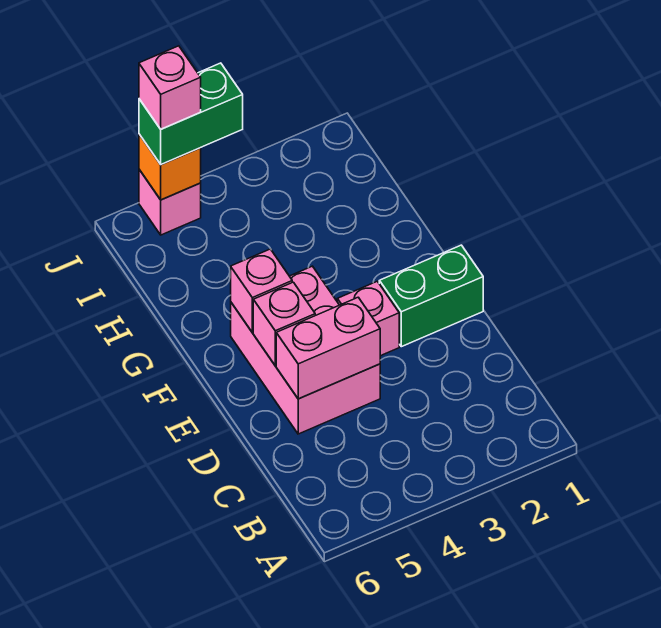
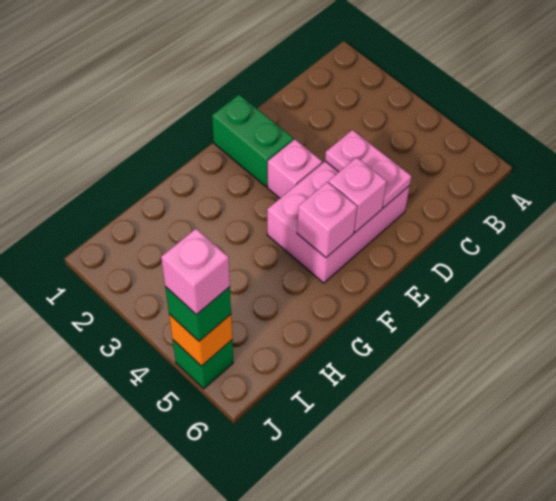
pink 1x2 brick [276,297,380,399] -> pink 1x2 plate [325,130,411,208]
green 1x2 brick [139,63,243,165] -> green 1x1 brick [165,287,231,341]
pink 1x1 brick [139,170,201,235] -> green 1x1 brick [173,340,233,389]

